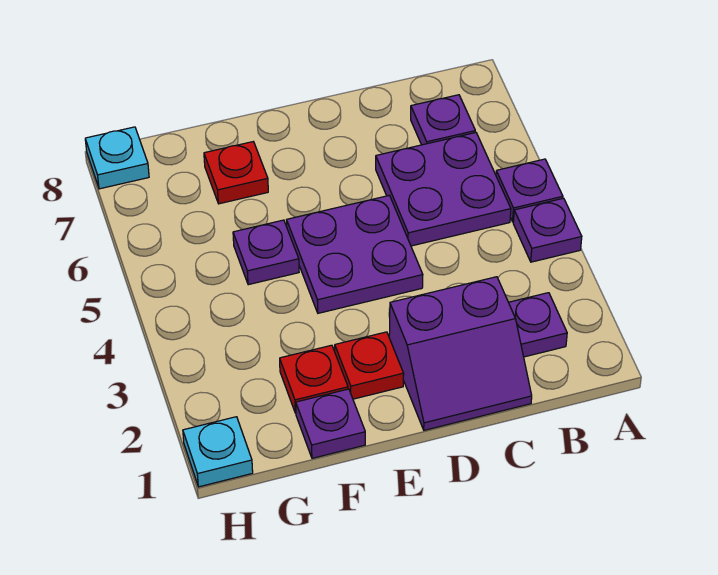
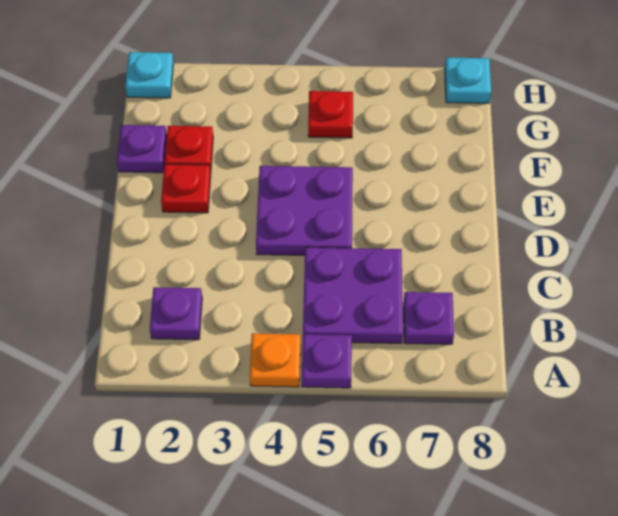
purple 1x1 plate [513,198,582,262] -> orange 1x1 plate [250,333,300,387]
purple 2x2 slope [389,277,532,430] -> none
purple 1x1 plate [233,220,299,285] -> none
red 1x1 plate [204,142,268,204] -> red 1x1 plate moved to [308,91,353,138]

